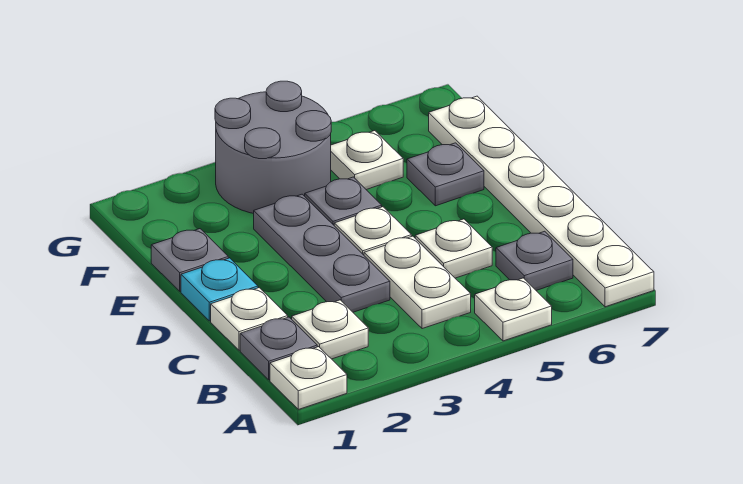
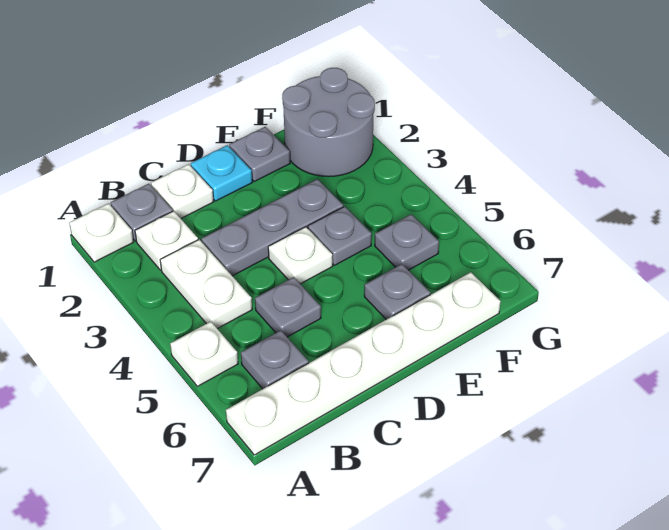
white 1x2 plate [364,236,471,329] -> white 1x2 plate turned to [160,240,252,329]
white 1x1 plate [415,219,492,278] -> grey 1x1 plate [255,277,321,337]
grey 2x2 round brick [215,81,331,213] -> grey 2x2 round brick moved to [282,68,375,177]
white 1x1 plate [331,131,403,190] -> grey 1x1 plate [375,214,439,270]

